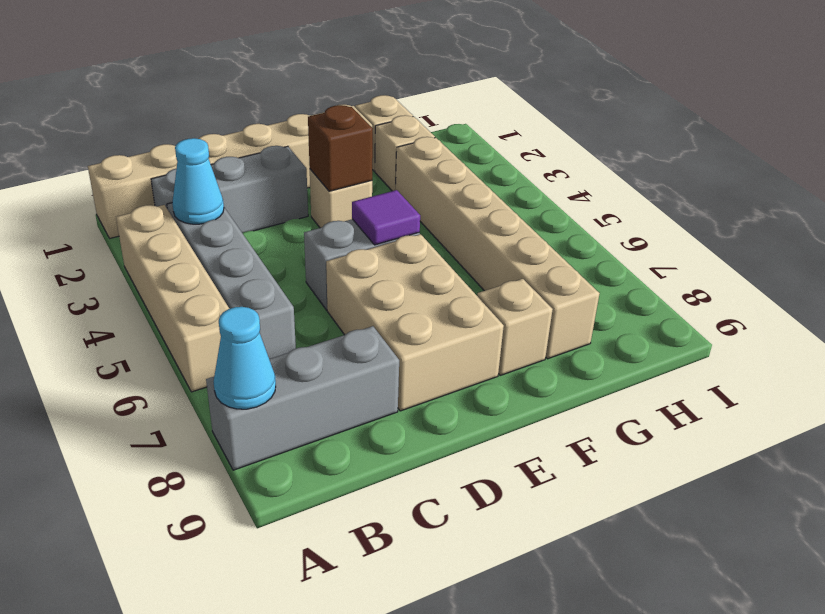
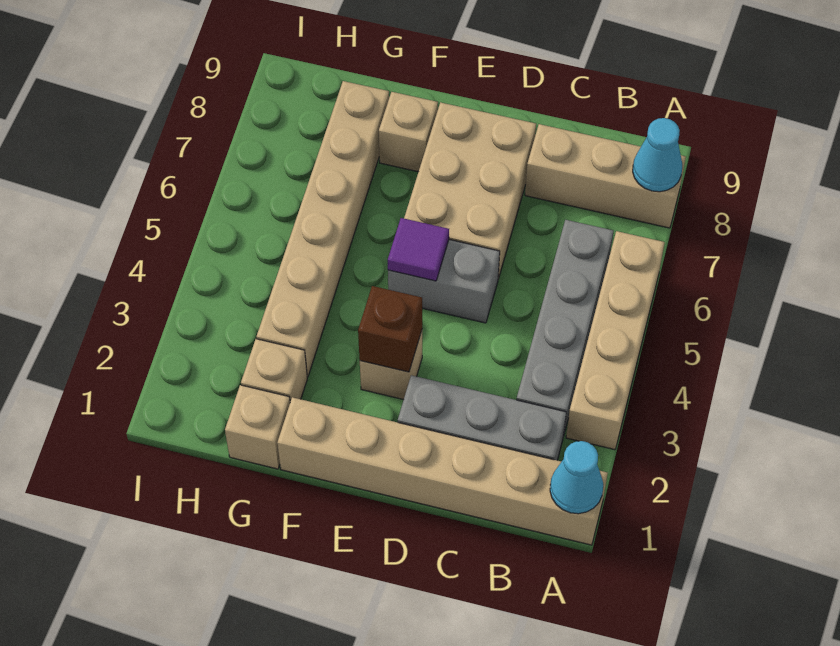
grey 1x3 brick [206,326,399,470] -> tan 1x3 brick [525,124,686,228]
cyan 1x1 cone [172,138,224,224] -> cyan 1x1 cone moved to [550,441,603,514]

